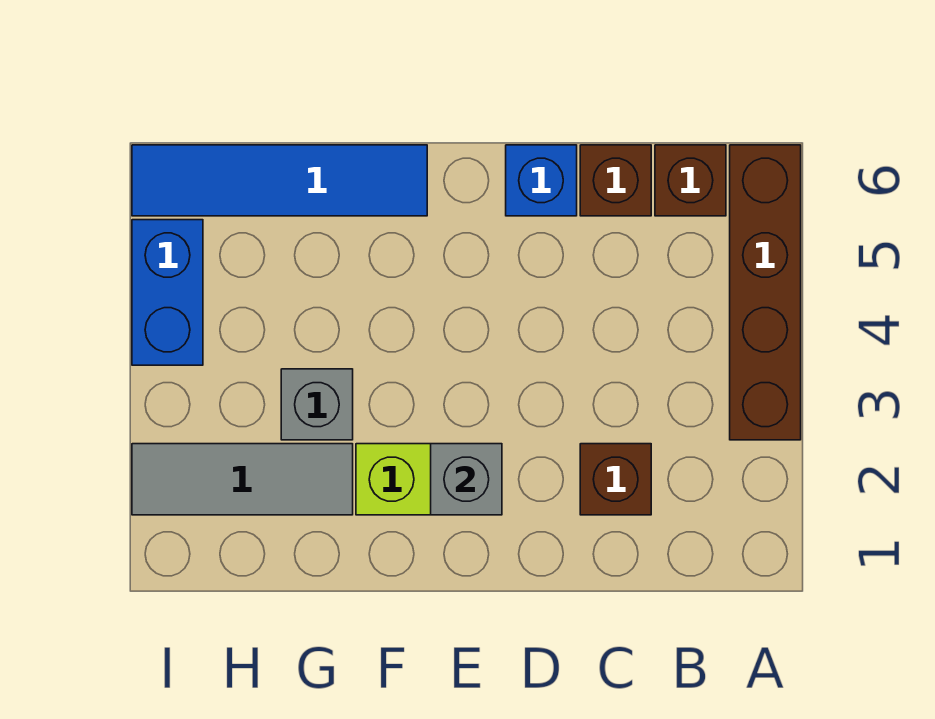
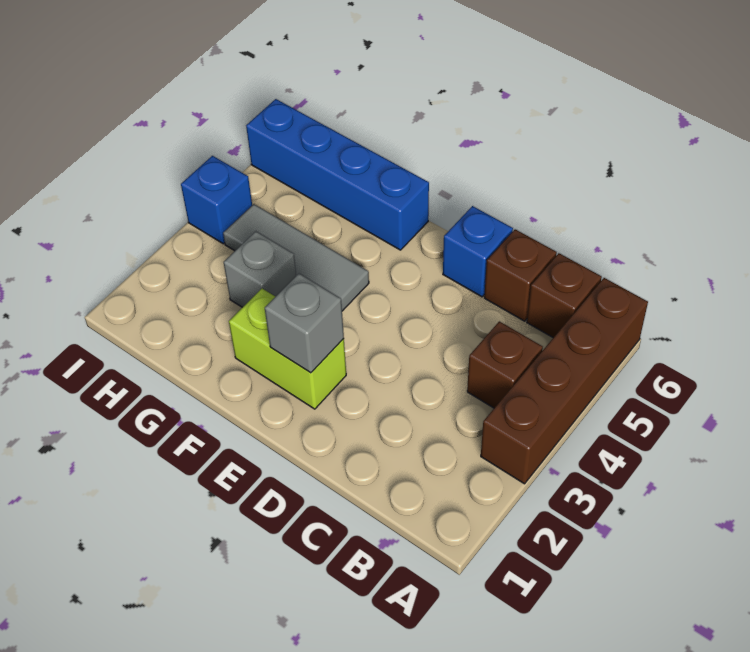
brown 1x1 brick [580,444,651,515] -> brown 1x1 brick moved to [467,321,543,408]
blue 1x4 tile [132,145,427,216] -> blue 1x4 brick [246,99,429,250]
grey 1x3 tile [132,444,353,515] -> grey 1x3 tile moved to [223,204,369,311]
blue 1x2 brick [132,220,203,365] -> blue 1x1 brick [181,156,252,244]

